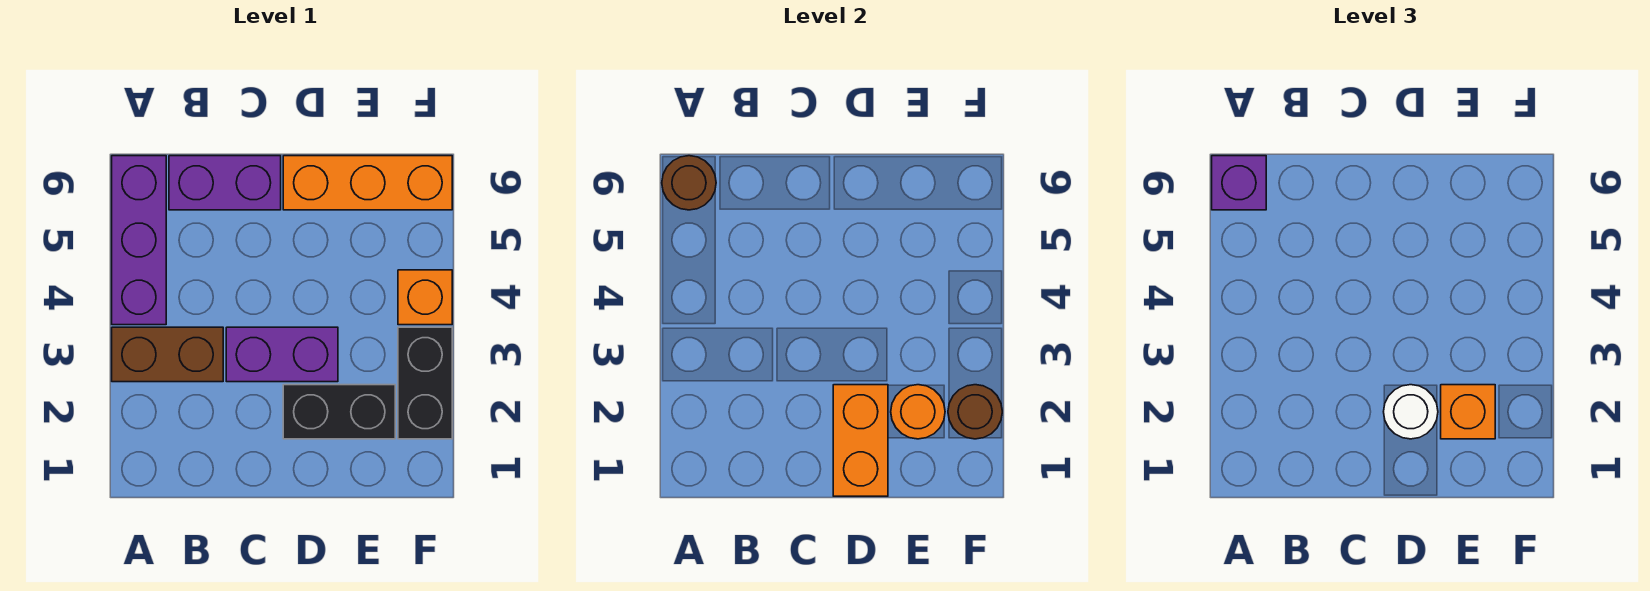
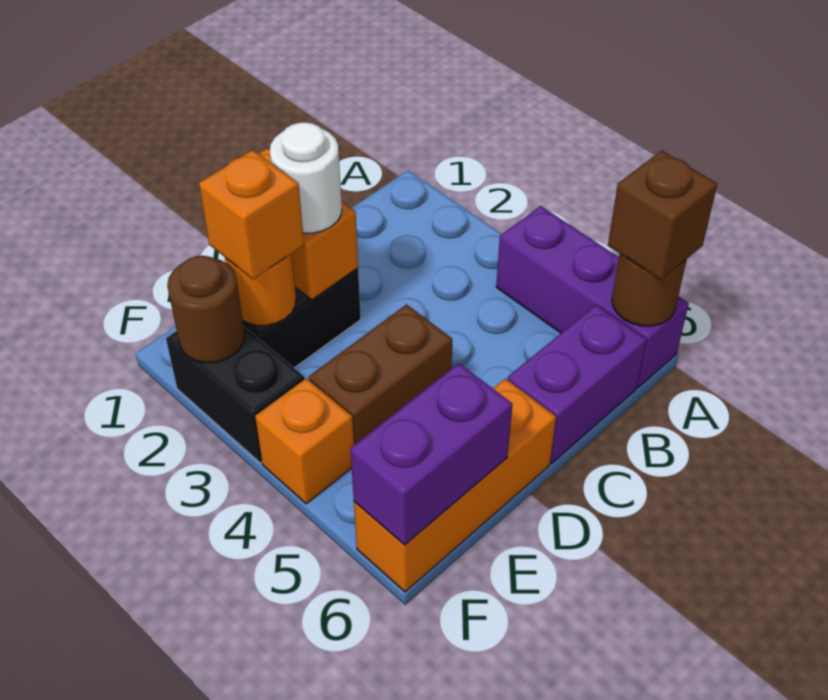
brown 1x2 brick [112,327,223,382] -> brown 1x2 brick moved to [309,305,452,445]
purple 1x1 brick [1212,156,1266,210] -> brown 1x1 brick [608,150,717,280]
purple 1x2 brick [226,327,338,382] -> purple 1x2 brick moved to [350,363,512,545]

